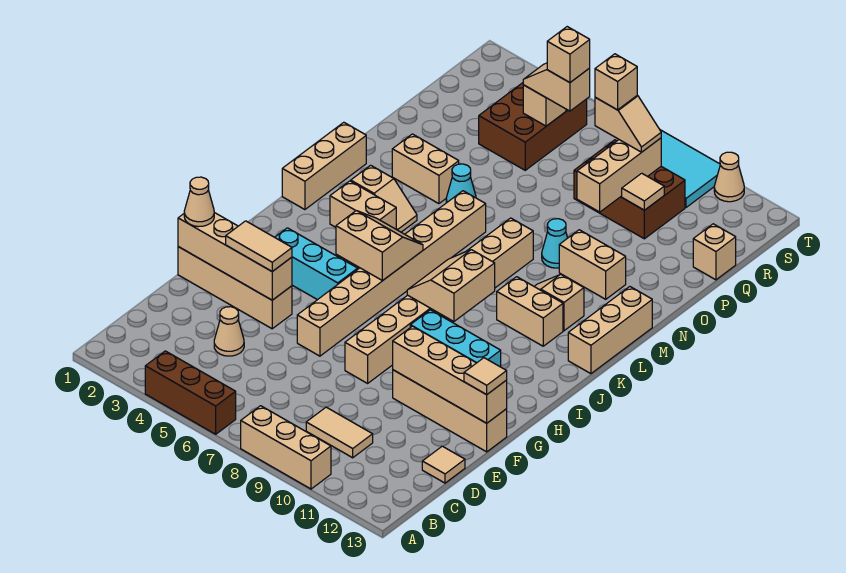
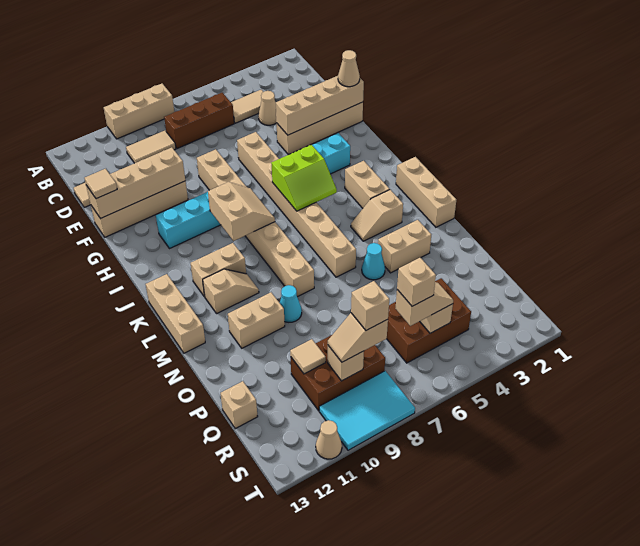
brown 1x3 brick [145,351,236,434] -> brown 1x3 brick moved to [164,93,234,149]
tan 1x2 tile [226,221,292,271] -> tan 1x2 tile moved to [231,90,263,123]
tan 2x2 slope [336,211,423,281] -> lime 2x2 slope [271,144,337,211]
tan 1x2 brick [330,181,396,229] -> tan 1x2 brick turned to [345,161,390,208]
tan 1x3 brick [577,138,661,212] -> tan 1x1 brick [328,346,364,381]
brown 2x3 brick [479,83,587,170] -> brown 2x3 brick turned to [387,278,471,363]

